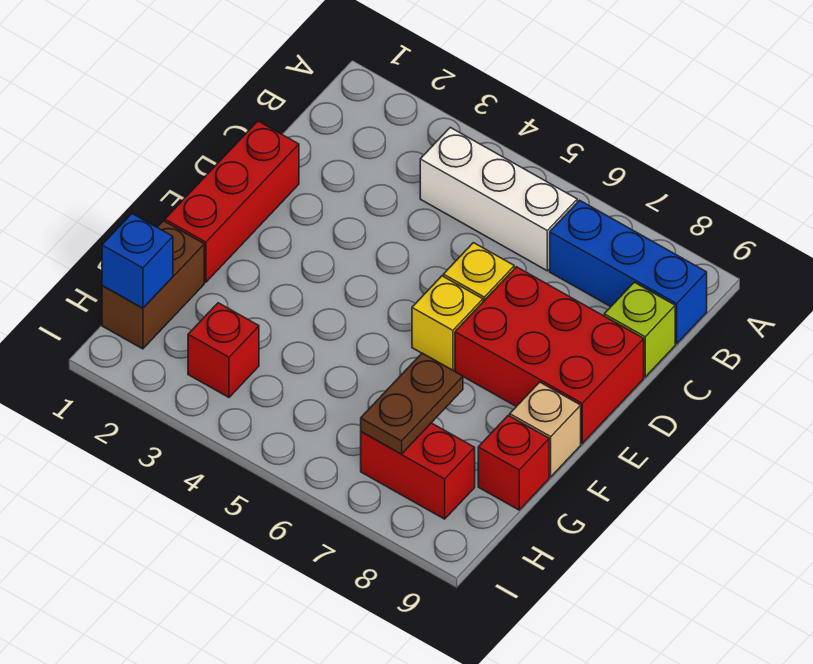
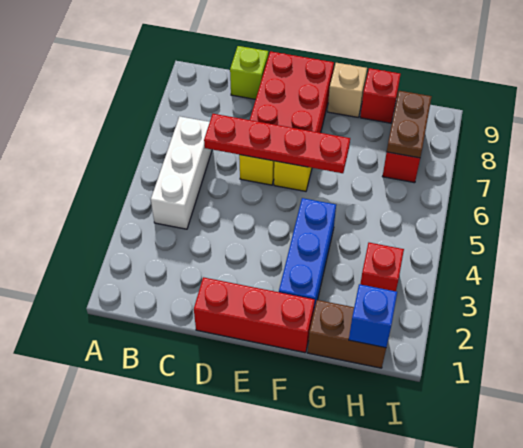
blue 1x3 brick [550,200,707,344] -> blue 1x3 brick moved to [279,198,336,309]
none -> red 1x4 plate [204,114,350,173]
brown 1x2 plate [361,353,463,454] -> brown 1x2 plate turned to [387,91,432,158]

